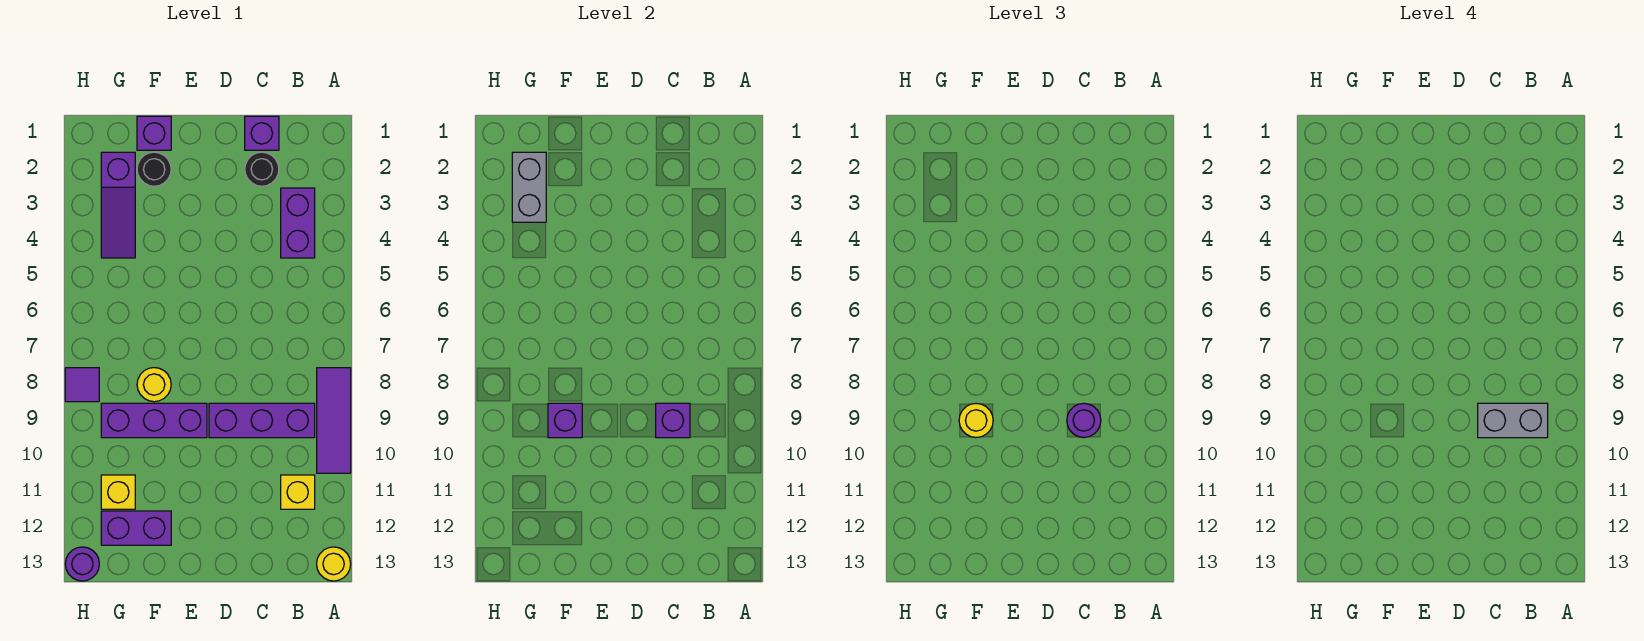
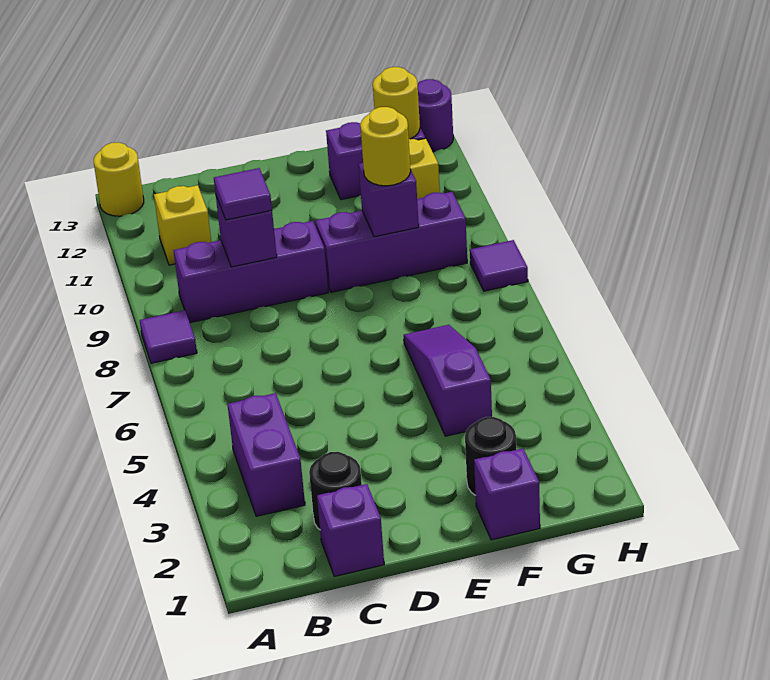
purple 1x3 tile [317,368,351,473] -> purple 1x1 tile [140,310,197,363]
grey 1x2 brick [1478,403,1548,438] -> none
purple 1x1 round brick [1067,403,1101,438] -> purple 1x1 tile [214,168,272,220]
yellow 1x1 round brick [137,368,171,402] -> yellow 1x1 round brick moved to [373,67,420,139]
purple 1x3 slope [101,152,135,258] -> purple 1x3 slope moved to [404,325,492,436]
grey 1x2 brick [512,152,546,222] -> none

